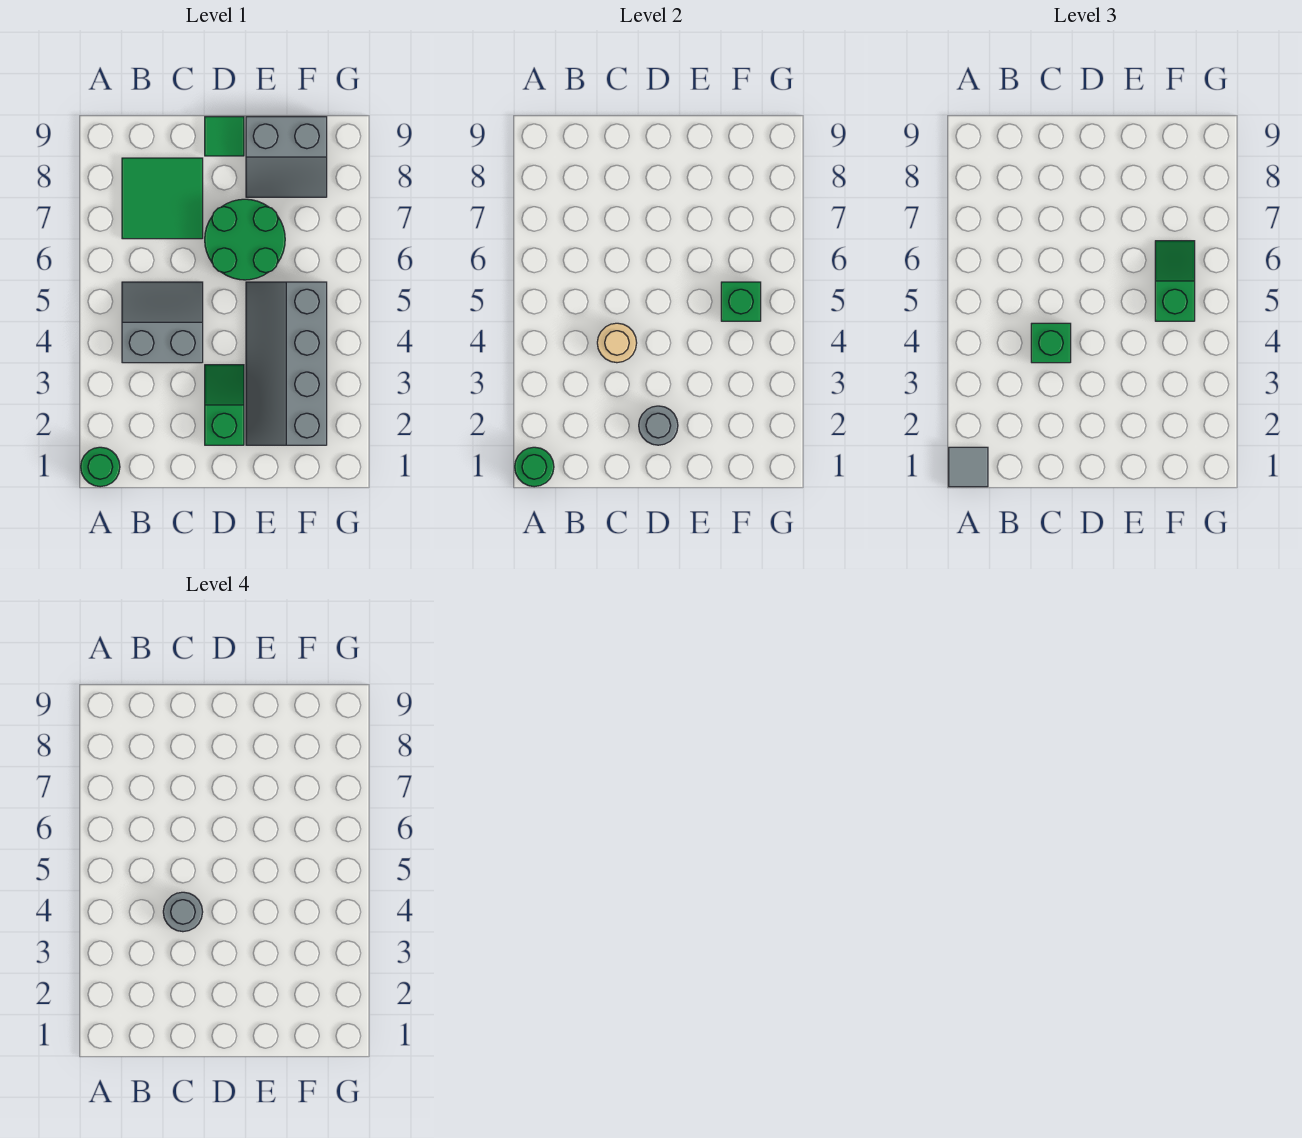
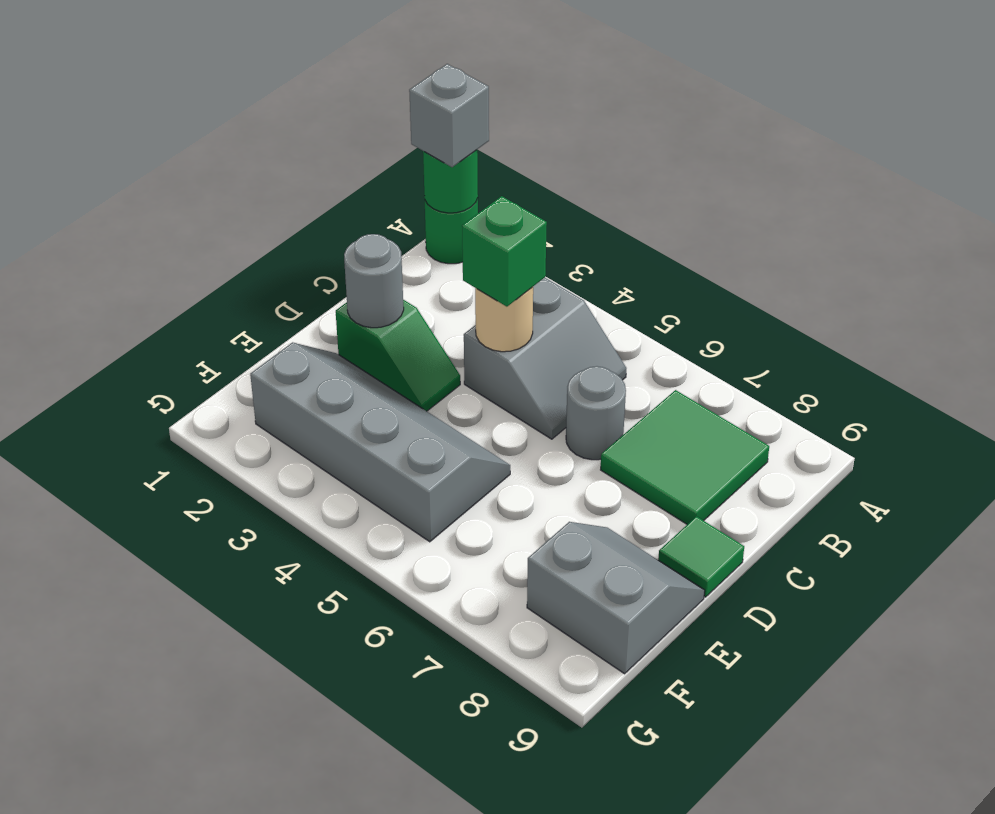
grey 1x1 tile [949,447,988,487] -> grey 1x1 brick [409,64,489,167]
grey 1x1 round brick [163,892,203,932] -> grey 1x1 round brick moved to [566,366,626,460]
green 2x2 round brick [205,199,285,280] -> none
grey 2x2 slope [246,117,327,197] -> grey 2x2 slope turned to [527,522,705,674]
green 1x1 brick [721,282,761,321] -> none
green 1x2 slope [1155,241,1195,321] -> none

